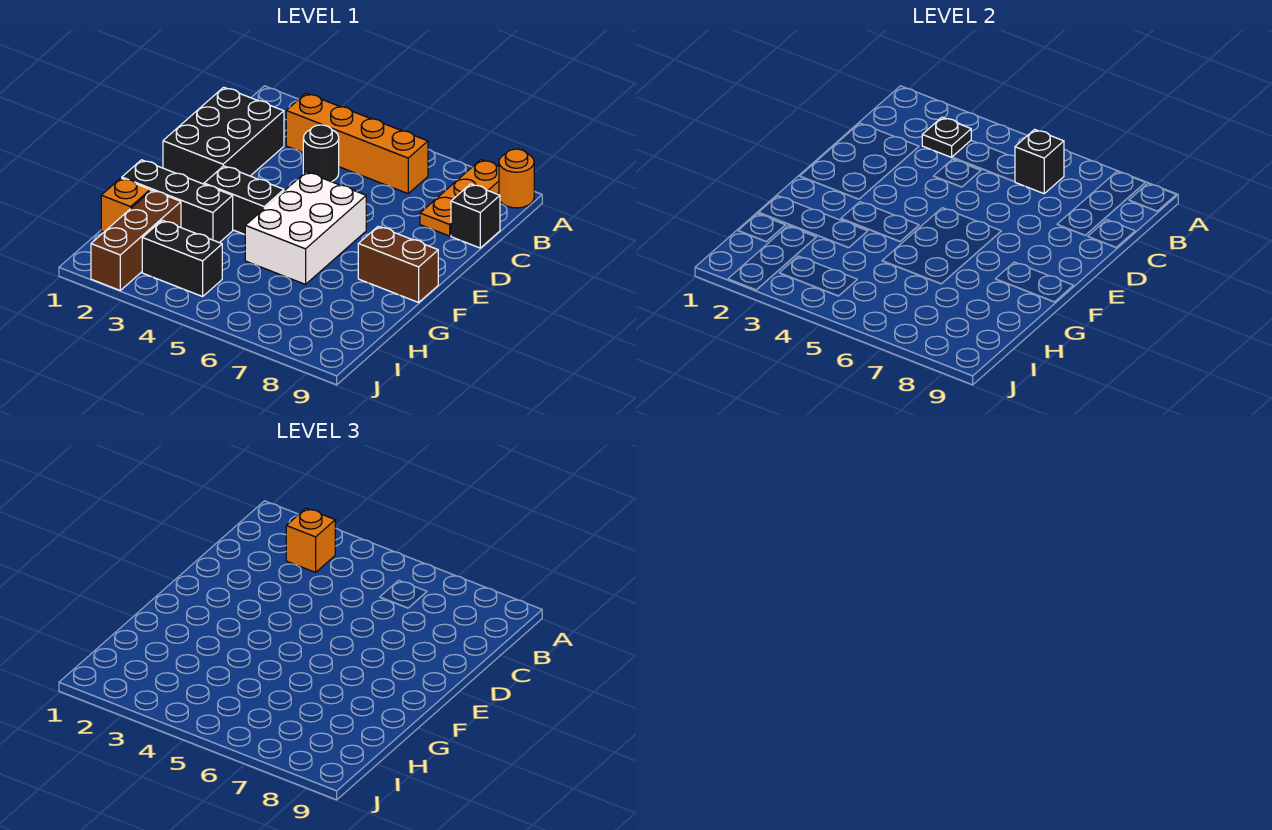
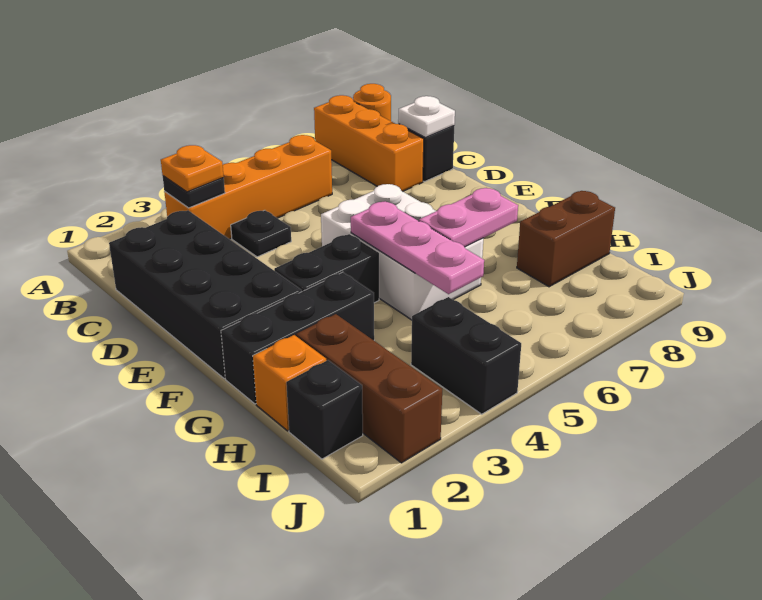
orange 1x3 plate [420,160,499,236] -> orange 1x3 brick [314,95,424,191]
orange 1x1 brick [286,508,335,572] -> orange 1x1 plate [161,145,224,192]
black 1x1 brick [1015,130,1064,194] -> black 1x1 brick moved to [286,360,363,459]
black 2x3 brick [163,87,284,184] -> black 2x4 brick [109,210,302,379]
black 1x1 round brick [303,125,339,182] -> black 1x1 plate [231,210,291,257]
none -> white 1x1 plate [398,96,455,137]
none -> pink 1x3 plate [351,201,484,294]
brown 1x2 brick [358,226,438,302] -> brown 1x2 brick moved to [517,191,615,287]
none -> pink 1x2 plate [419,188,518,247]
black 1x2 brick [142,220,222,297] -> black 1x2 brick turned to [411,297,521,414]

